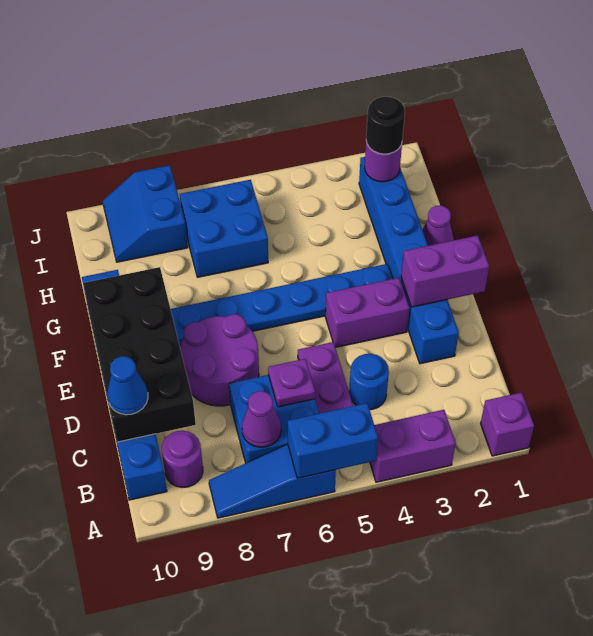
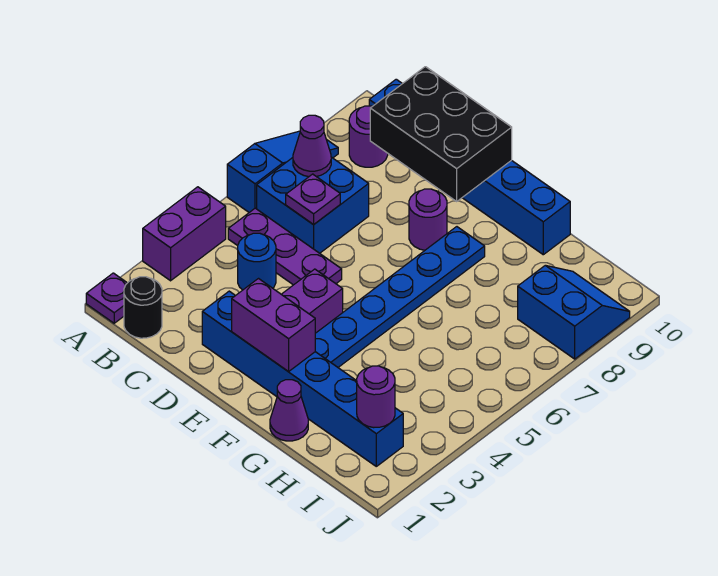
purple 1x1 brick [481,392,534,456] -> purple 1x1 plate [86,273,127,323]
blue 1x2 brick [288,403,378,478] -> none
black 2x4 brick [83,267,196,442] -> black 2x3 brick [370,67,512,201]
blue 1x1 cone [107,356,148,415] -> none
purple 2x2 round brick [180,314,259,406] -> purple 1x1 round brick [409,189,447,250]
purple 1x2 brick [401,235,489,307] -> purple 1x2 brick turned to [232,279,315,372]
blue 2x2 brick [180,180,268,277] -> none
black 1x1 round brick [366,97,405,154] -> black 1x1 round brick moved to [124,277,162,338]

